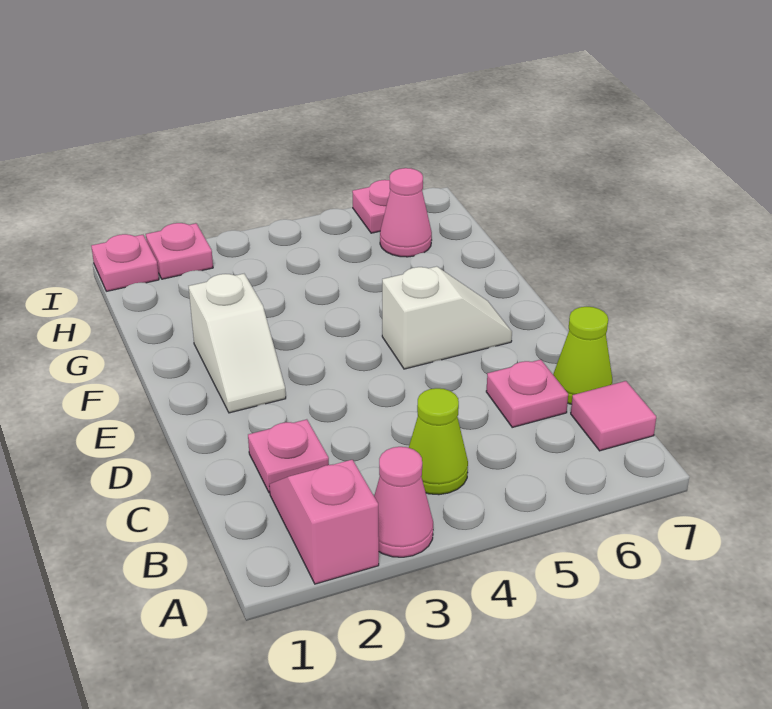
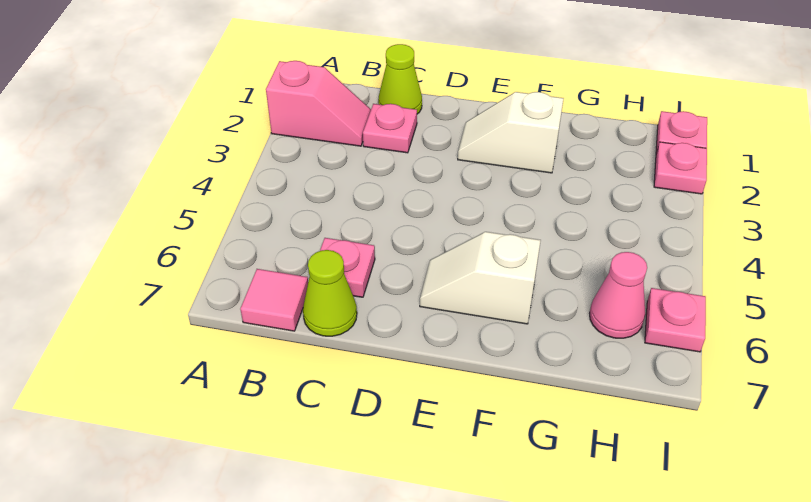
pink 1x1 cone [374,447,433,557] -> none
lime 1x1 cone [409,388,468,495] -> lime 1x1 cone moved to [378,44,422,114]
white 1x2 slope [382,266,512,369] -> white 1x2 slope turned to [420,232,541,324]

